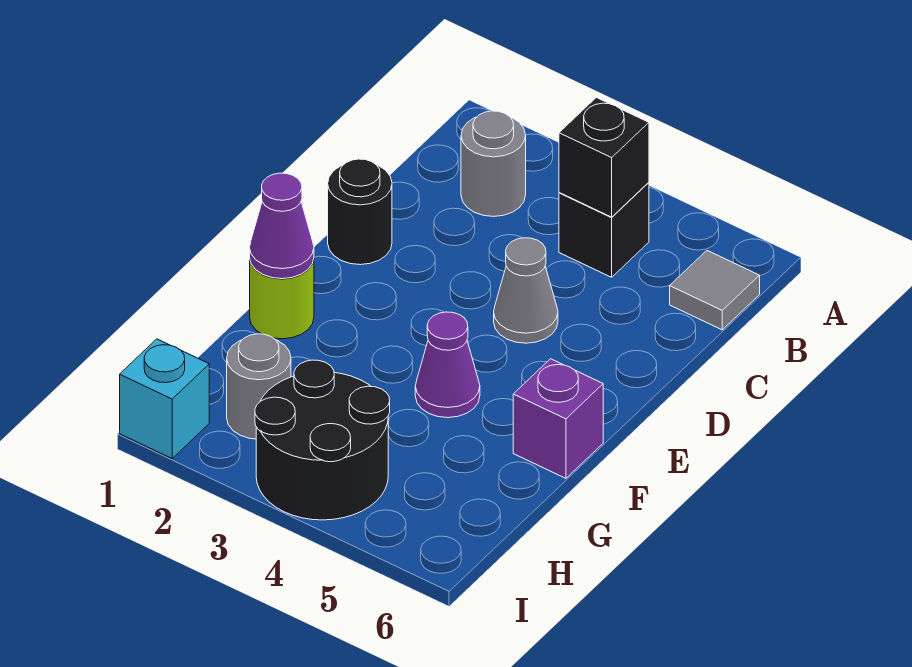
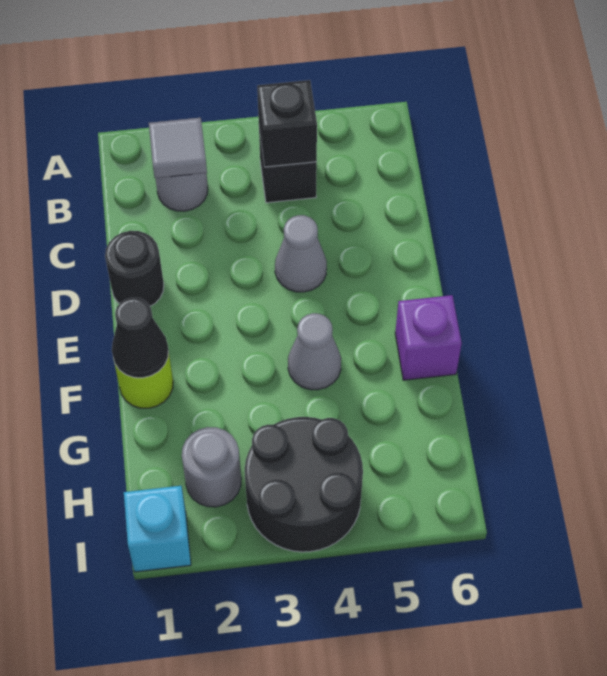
grey 1x1 tile [670,251,760,330] -> grey 1x1 tile moved to [149,118,207,178]
purple 1x1 cone [250,173,314,279] -> black 1x1 cone [112,298,168,378]
purple 1x1 cone [415,312,480,418] -> grey 1x1 cone [288,313,341,390]

